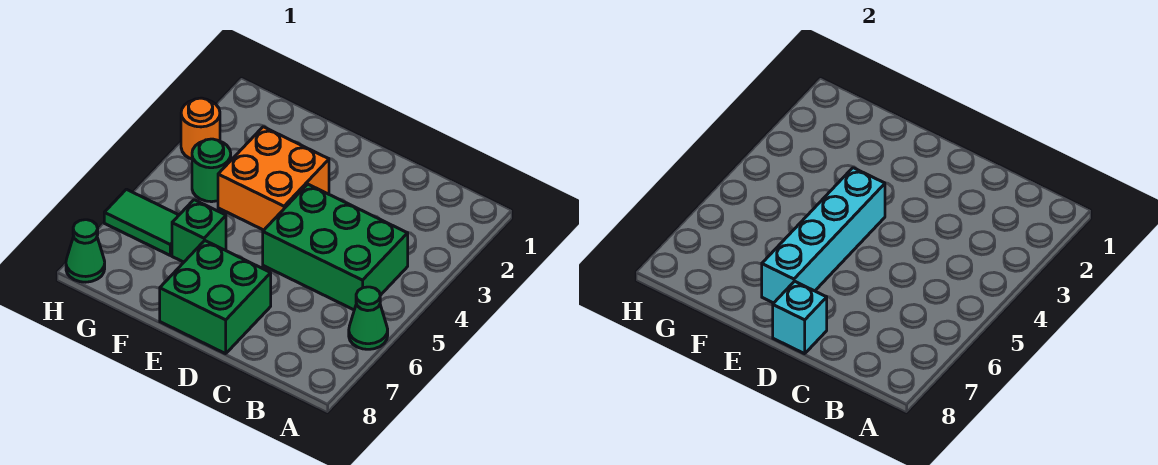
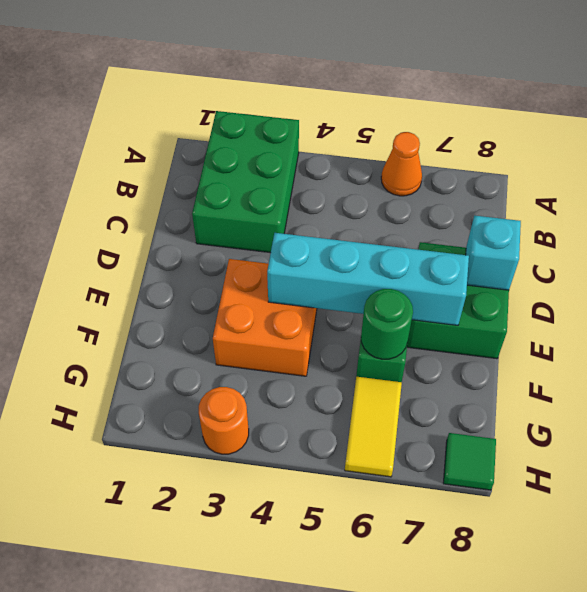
green 1x1 cone [349,287,388,349] -> orange 1x1 cone [381,132,422,196]
green 2x3 brick [263,184,408,310] -> green 2x3 brick moved to [192,111,299,253]
green 1x1 round brick [192,139,231,202] -> green 1x1 round brick moved to [361,289,413,359]
green 1x2 tile [104,189,179,255] -> yellow 1x2 tile [345,377,402,477]
green 1x1 cone [66,220,105,282] -> green 1x1 tile [443,433,496,490]

